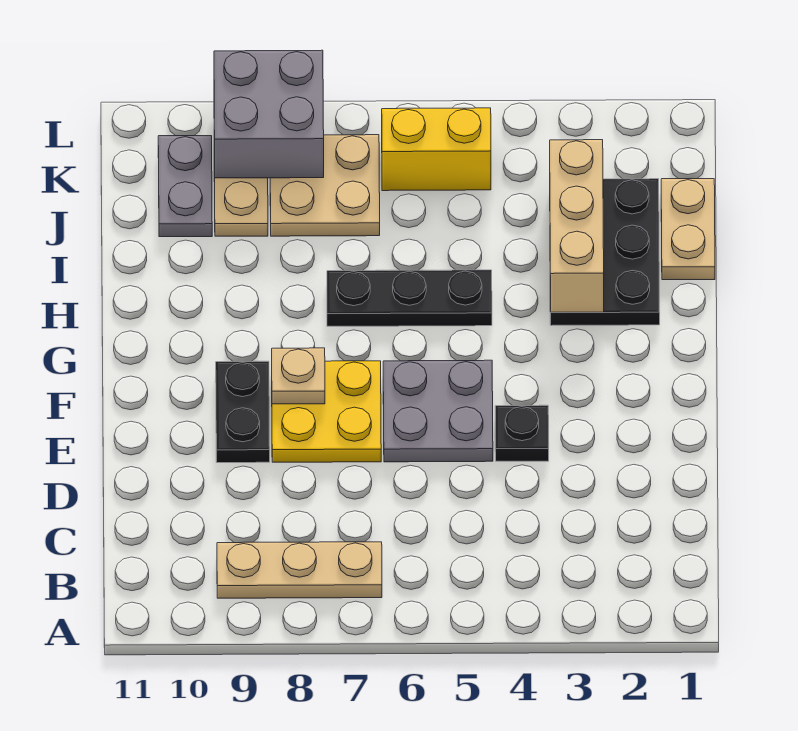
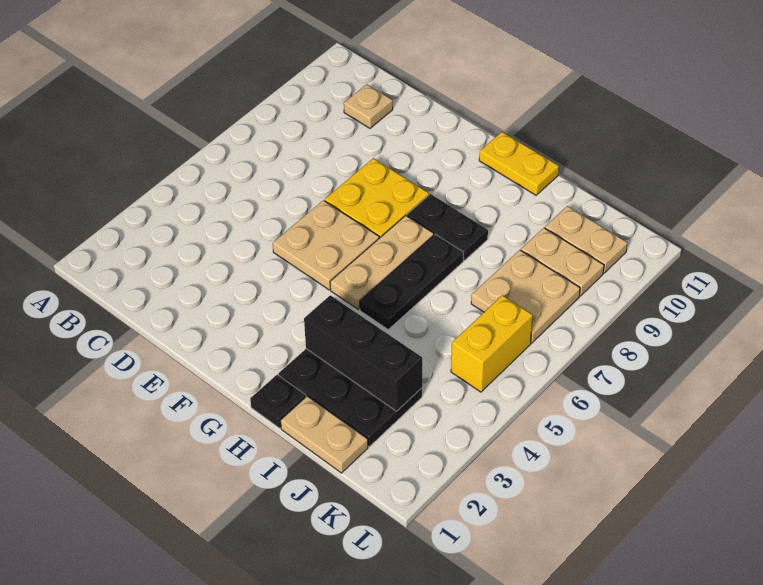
tan 1x3 plate [217,542,382,598] -> tan 1x3 plate moved to [330,216,434,310]
black 1x1 plate [495,405,549,461] -> black 1x1 plate moved to [250,375,306,428]
grey 2x2 plate [383,360,493,462] -> tan 2x2 plate [273,200,379,290]
black 1x2 plate [216,361,270,463] -> black 1x2 plate moved to [407,194,488,260]
tan 1x1 plate [272,348,325,404] -> tan 1x1 plate moved to [344,84,393,128]
none -> yellow 1x2 plate [479,132,559,195]
tan 1x3 brick [550,140,604,312] -> black 1x3 brick [304,295,422,411]
grey 1x2 plate [158,136,212,237] -> tan 1x2 plate [545,206,627,273]
grey 2x2 brick [214,50,324,178] -> none

